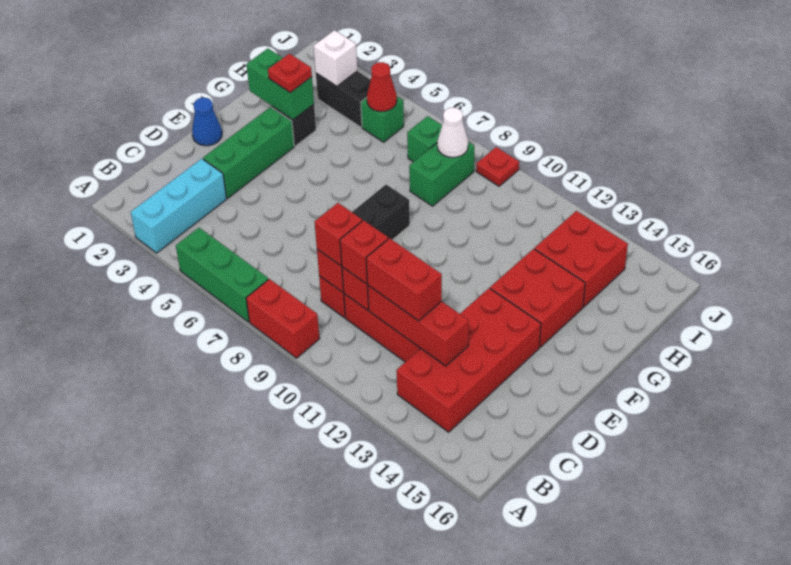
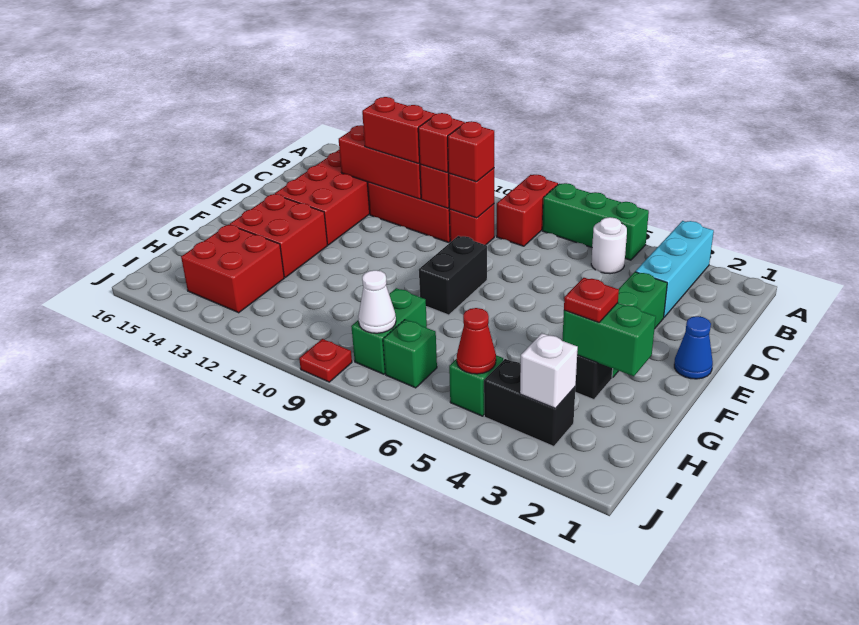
red 1x2 brick [246,279,320,358] -> red 1x2 brick turned to [497,175,558,246]
none -> white 1x1 round brick [591,217,627,274]

